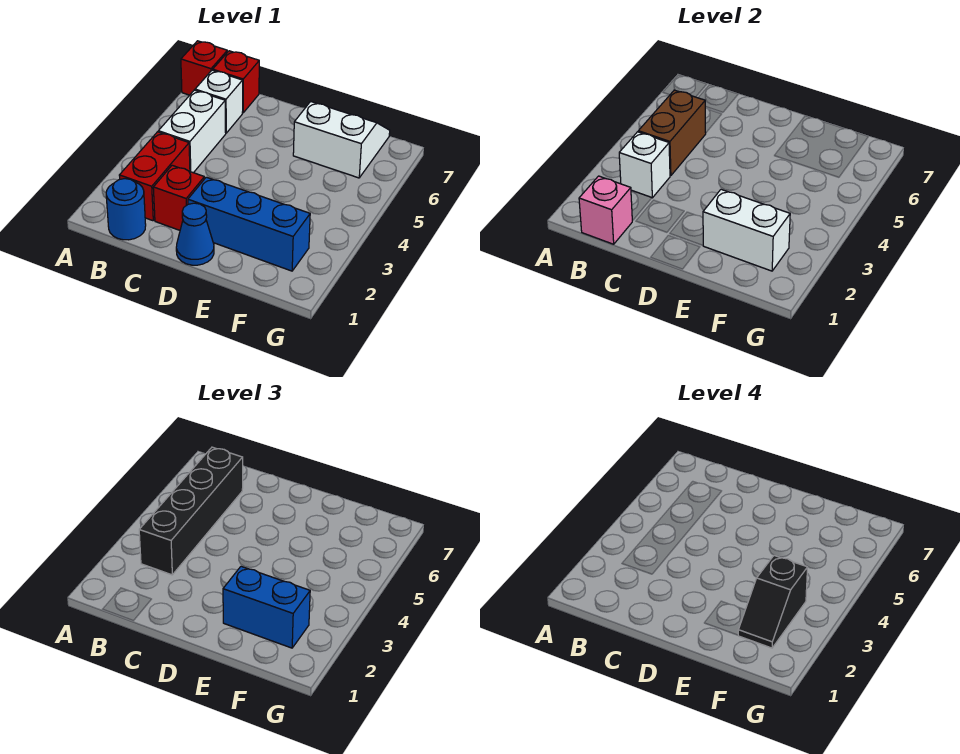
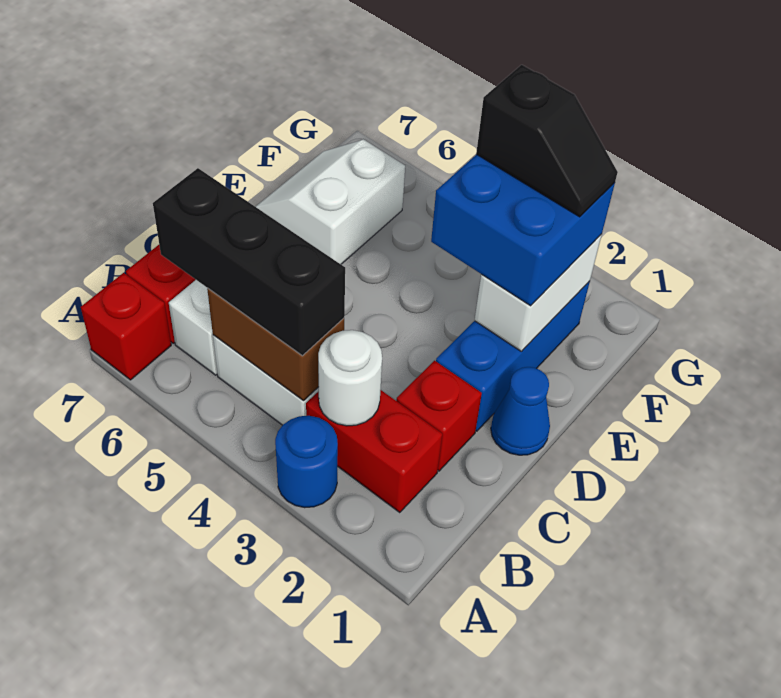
blue 1x1 round brick [106,179,146,240] -> blue 1x1 round brick moved to [275,416,338,508]
pink 1x1 brick [579,176,632,244] -> none
white 1x1 brick [619,132,670,198] -> white 1x1 round brick [318,330,382,426]
black 1x4 brick [139,447,243,575] -> black 1x3 brick [153,168,345,356]
blue 1x2 brick [223,566,310,648] -> blue 2x2 brick [431,154,615,306]

